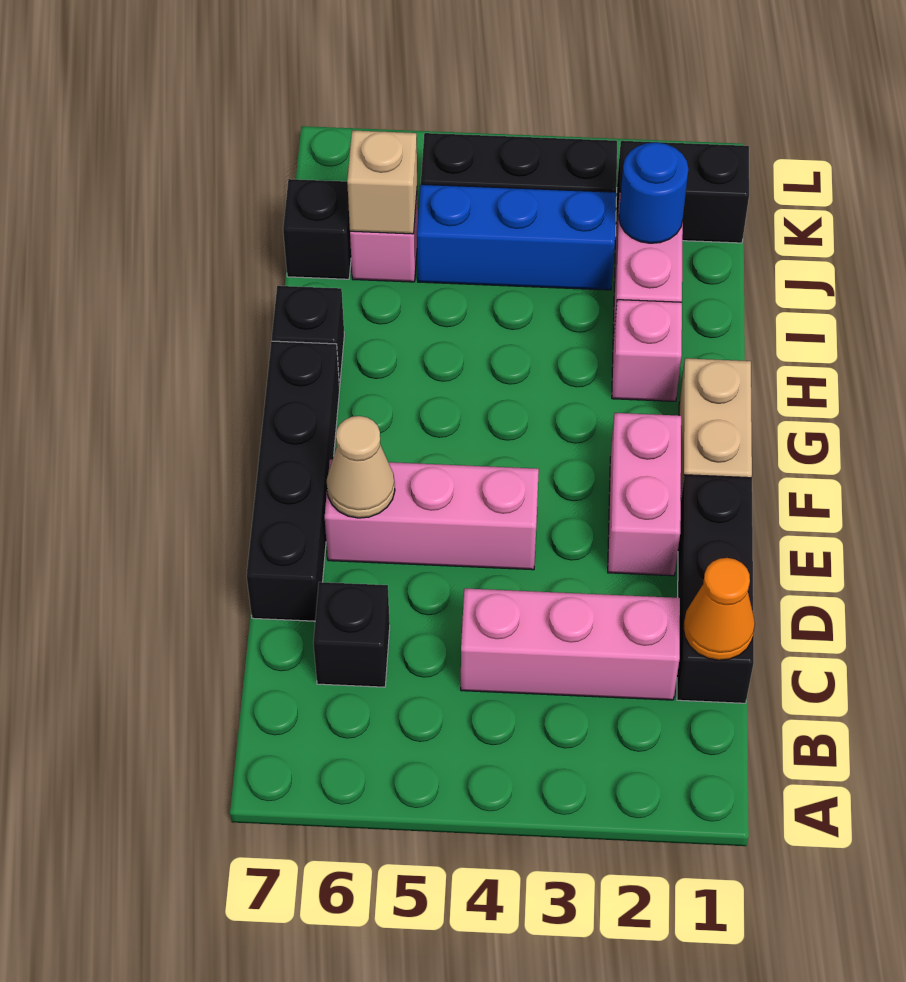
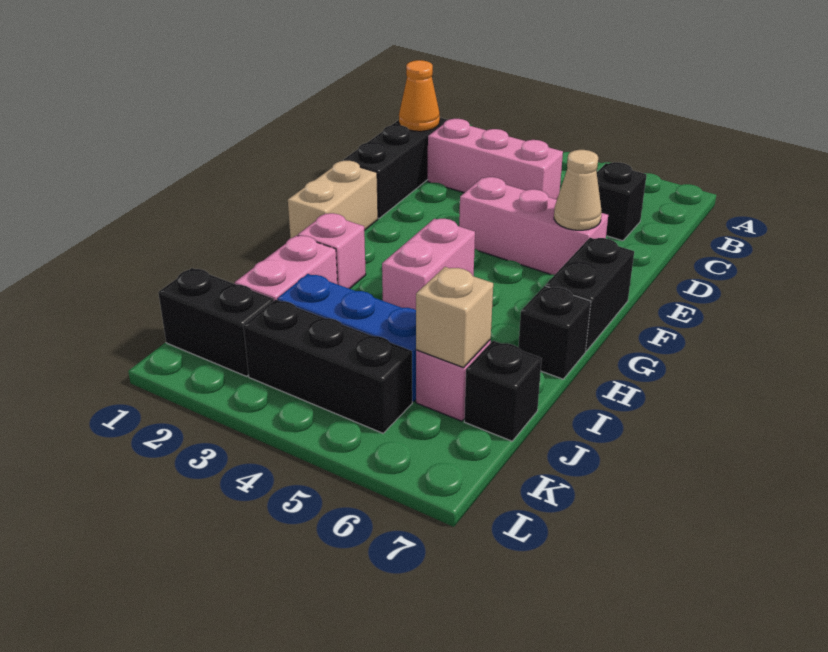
black 1x4 brick [246,341,340,621] -> black 1x2 brick [546,238,634,351]
pink 1x2 brick [608,413,681,576] -> pink 1x2 brick moved to [382,219,475,310]
blue 1x1 round brick [619,142,688,243] -> none

